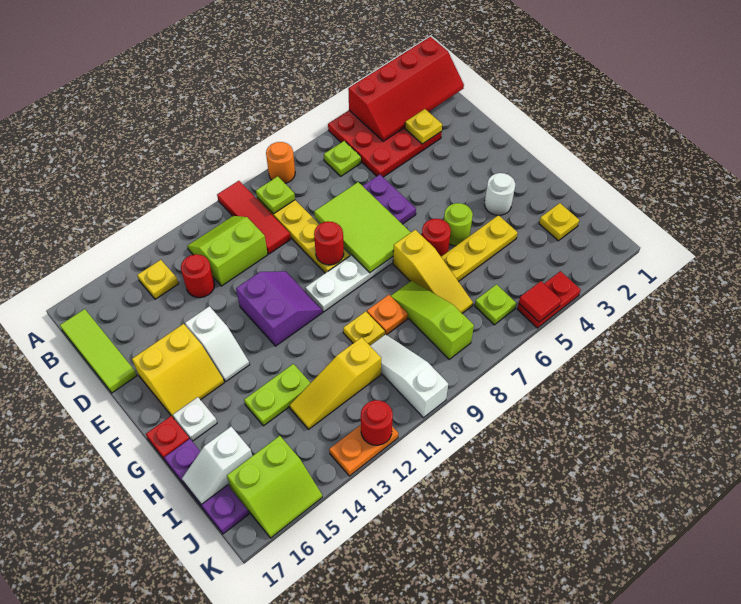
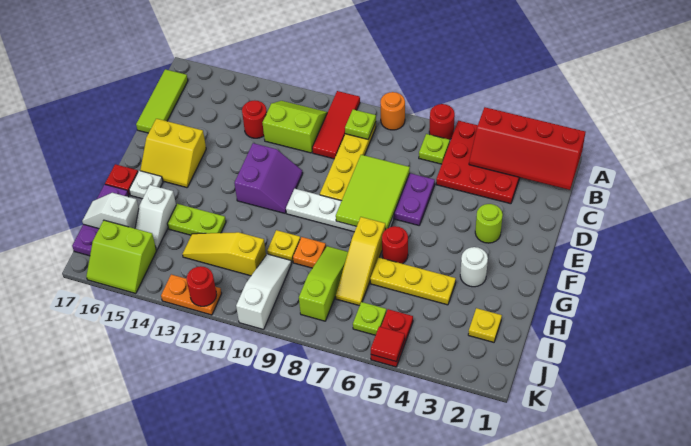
yellow 1x1 plate [137,260,179,299] -> none
yellow 1x1 plate [405,109,442,144] -> none
red 1x1 round brick [314,221,344,265] -> red 1x1 round brick moved to [429,104,455,140]
white 1x2 slope [185,306,250,381] -> white 1x2 slope moved to [135,185,176,250]
lime 1x1 round brick [444,203,473,246] -> lime 1x1 round brick moved to [475,204,503,243]
red 1x2 plate [517,271,581,328] -> red 1x2 plate turned to [371,309,413,367]

